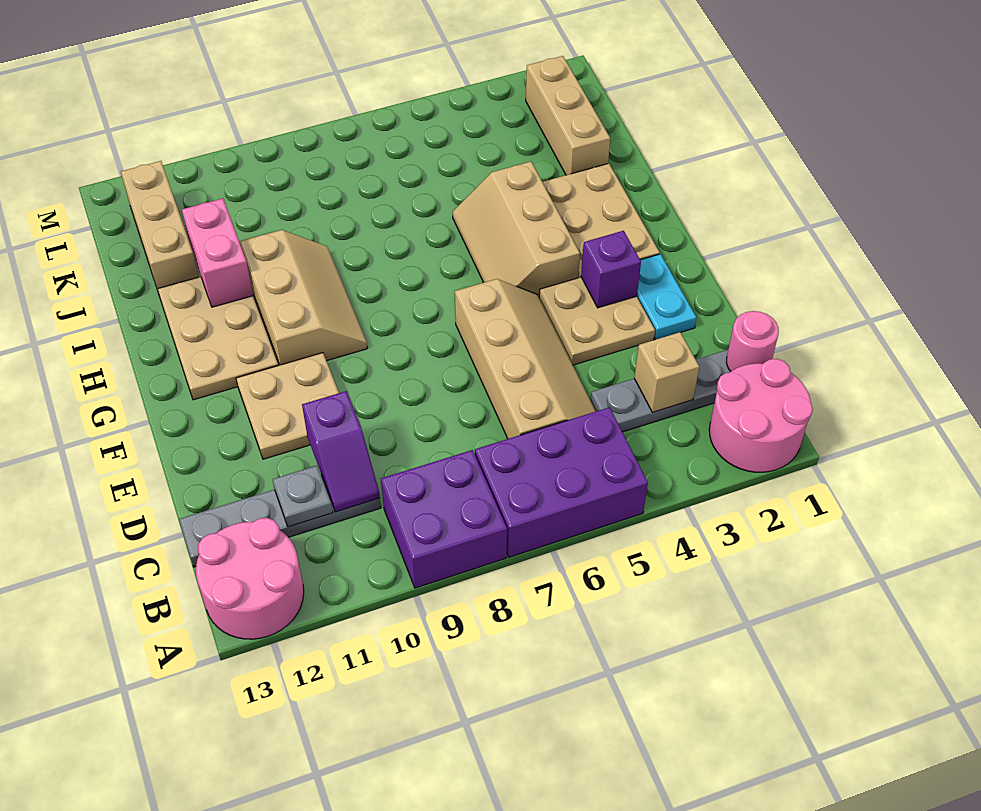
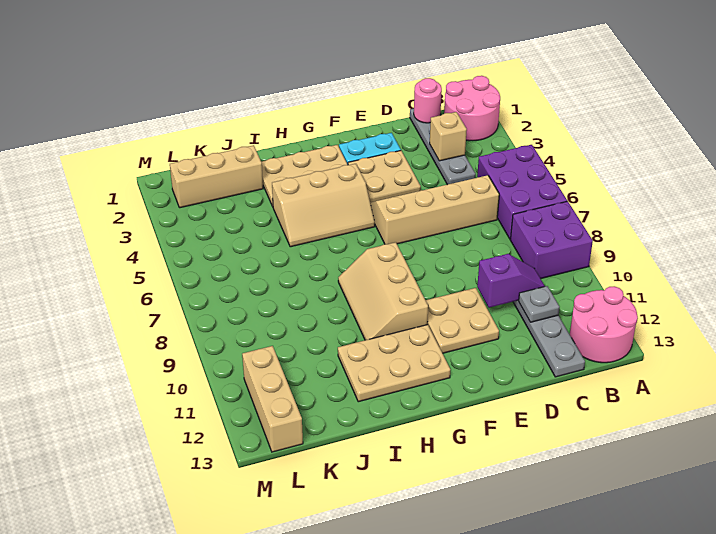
purple 1x1 brick [581,231,641,308] -> none
tan 2x3 slope [240,230,367,365] -> tan 2x3 slope turned to [338,242,428,340]
pink 1x2 brick [182,198,253,307] -> none
tan 1x3 brick [121,161,199,290] -> tan 1x3 brick turned to [242,346,303,452]

